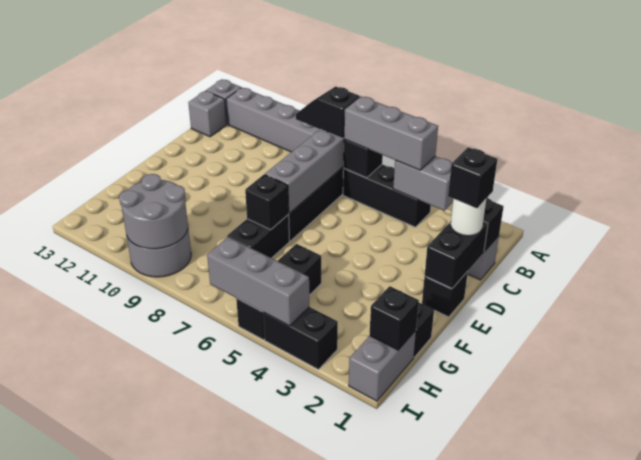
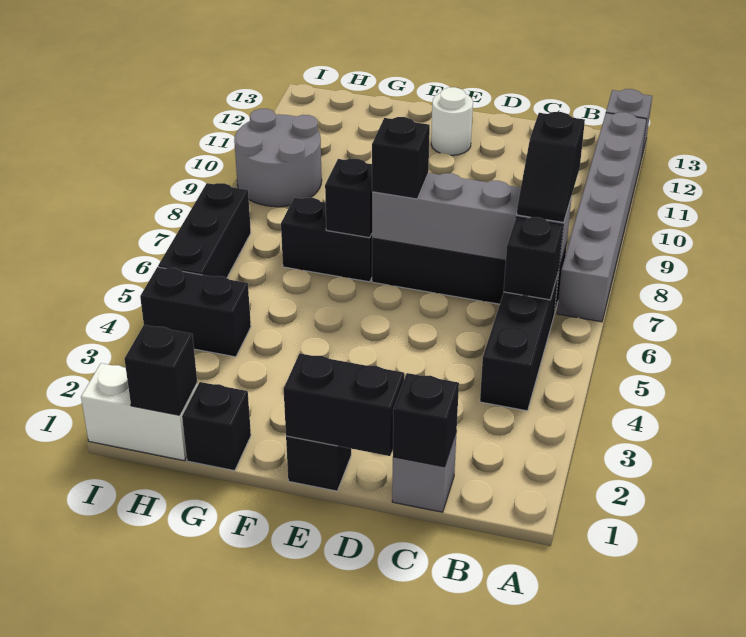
grey 1x2 brick [393,156,453,211] -> none
grey 1x3 brick [344,96,438,170] -> none
black 1x2 slope [296,87,360,139] -> black 1x2 slope turned to [517,112,585,223]
grey 1x1 brick [188,91,226,137] -> none
white 1x1 round brick [451,199,486,236] -> white 1x1 round brick moved to [431,87,473,155]
black 1x1 brick [448,148,497,208] -> black 1x1 brick moved to [372,117,430,199]
black 1x3 brick [236,244,321,340] -> black 1x3 brick turned to [158,183,251,278]
grey 1x2 brick [349,331,416,401] -> white 1x2 brick [81,363,198,461]
grey 2x2 round brick [119,174,188,249] -> none
black 1x2 brick [263,307,338,369] -> black 1x2 brick turned to [140,267,251,357]
grey 1x3 brick [207,237,309,326] -> none

